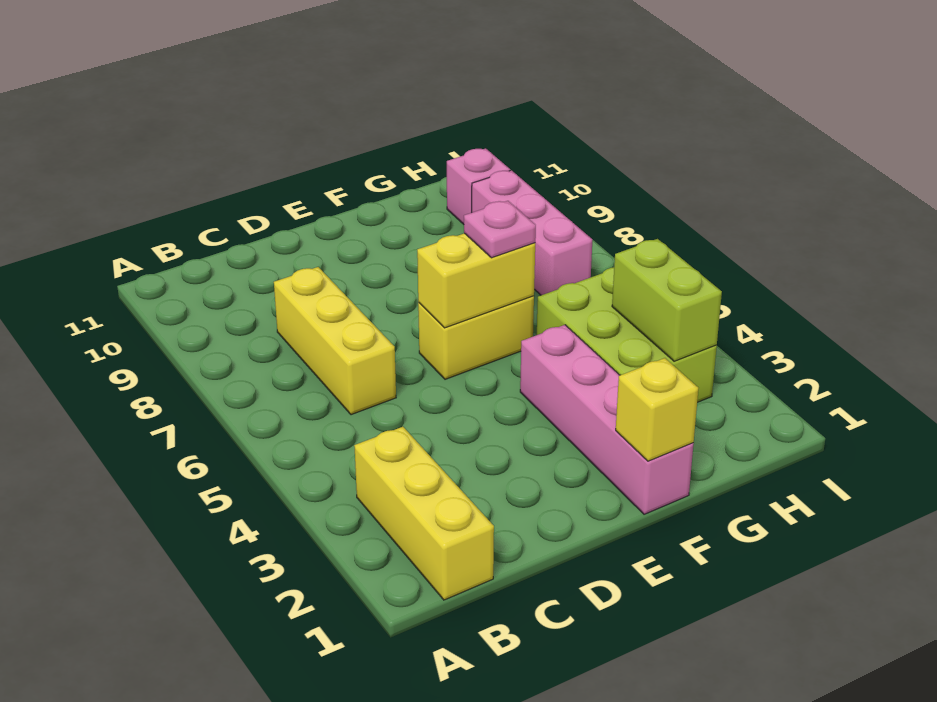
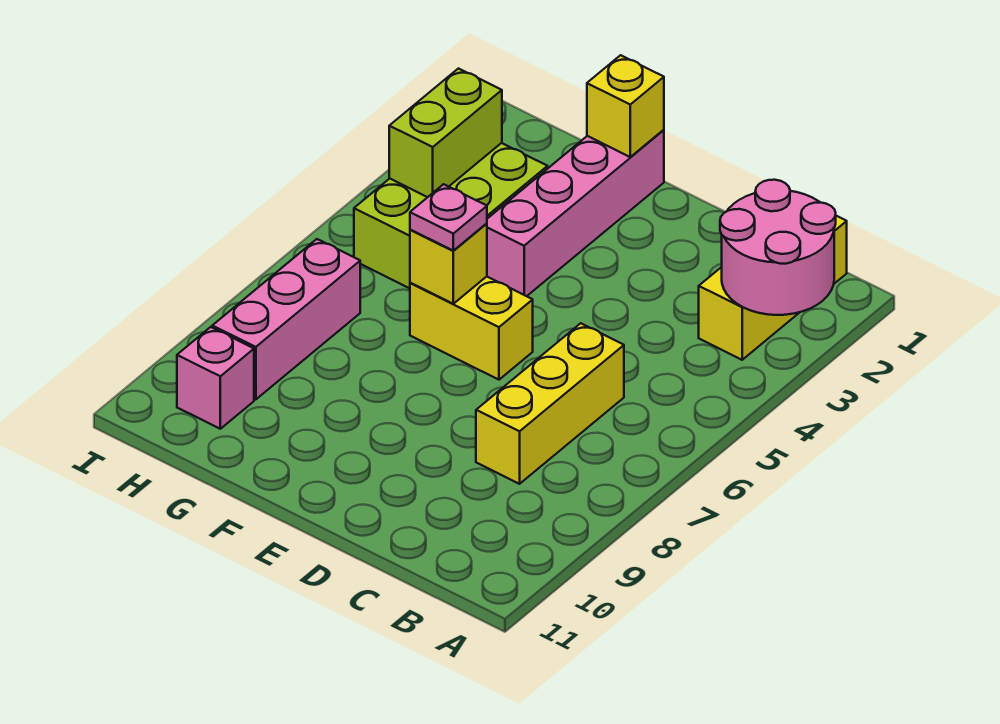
none -> pink 2x2 round brick [720,180,836,315]
yellow 1x2 brick [417,233,535,328] -> yellow 1x1 brick [410,223,487,304]

